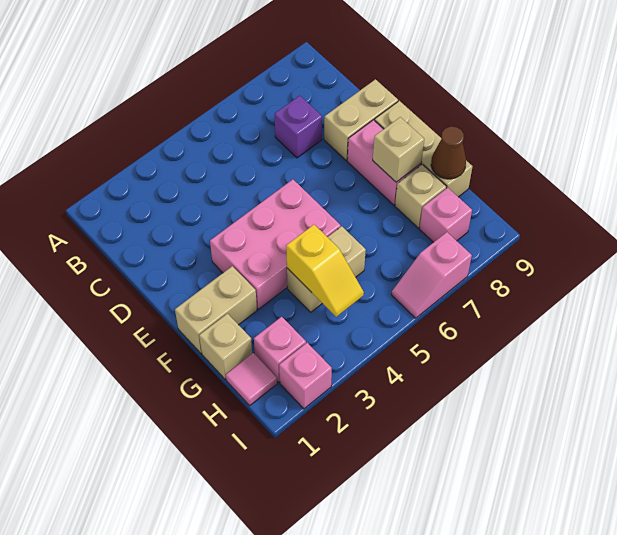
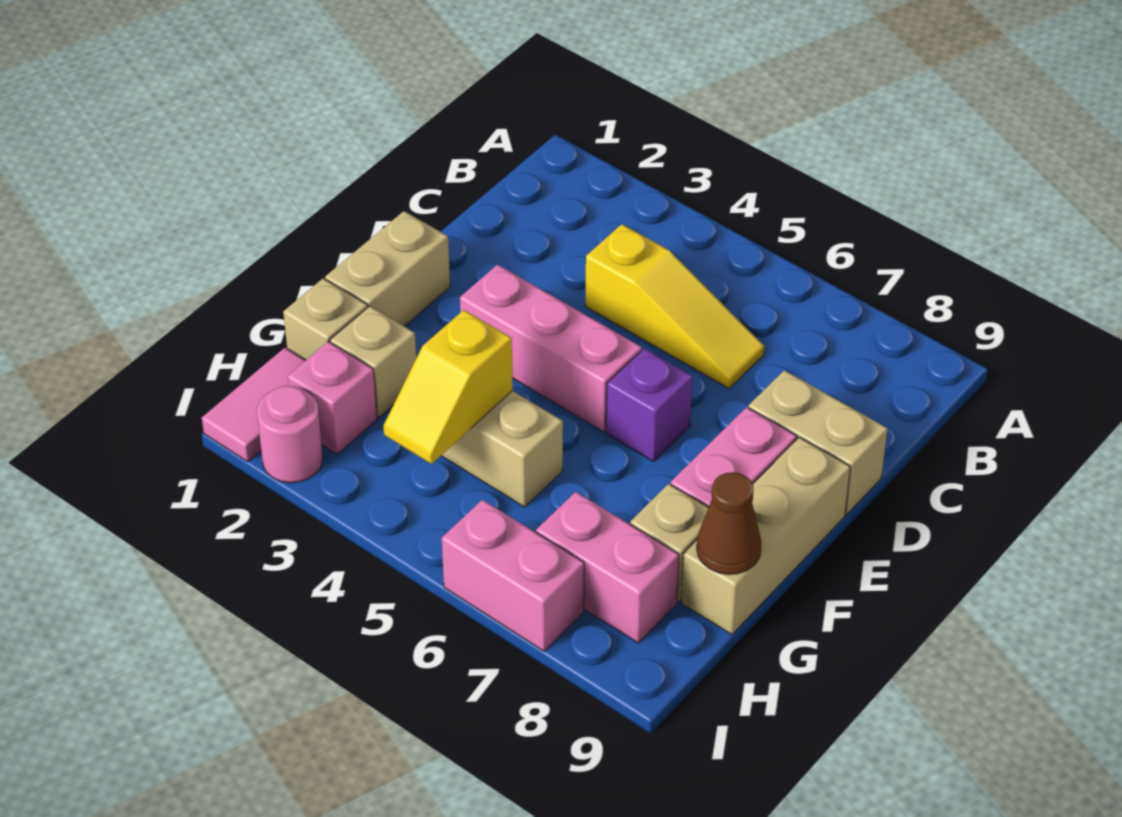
none -> yellow 1x3 slope [585,224,764,388]
purple 1x1 brick [275,96,322,158] -> purple 1x1 brick moved to [606,349,693,461]
pink 2x3 brick [210,180,341,309] -> pink 1x3 brick [460,265,642,432]
tan 1x2 brick [175,266,257,353] -> tan 1x2 brick turned to [325,211,450,327]
tan 1x1 brick [373,117,424,182] -> tan 1x1 brick moved to [330,306,416,417]
pink 1x1 tile [226,353,277,405] -> pink 1x2 tile [202,348,306,462]
pink 1x1 brick [420,188,472,243] -> pink 1x2 brick [536,492,679,643]
pink 1x1 brick [279,343,332,409] -> pink 1x1 round brick [257,386,323,483]
pink 1x2 slope [392,232,472,318] -> pink 1x2 brick [442,500,584,651]

